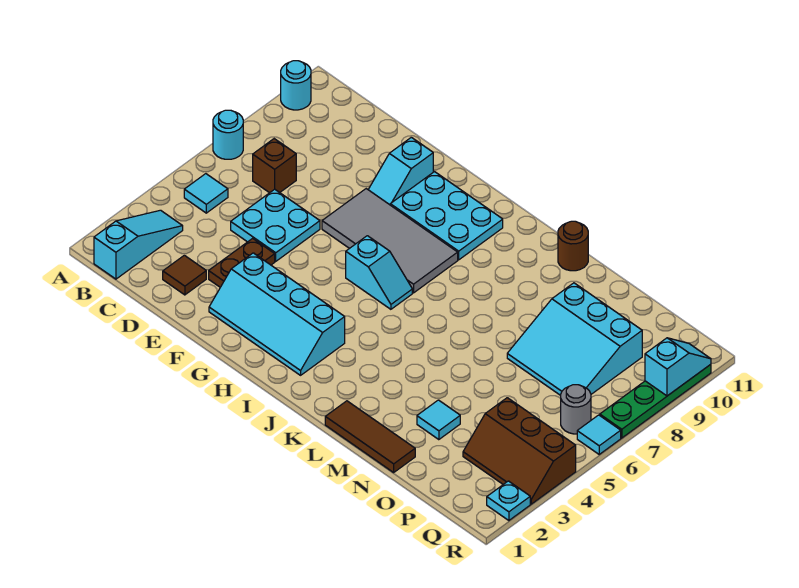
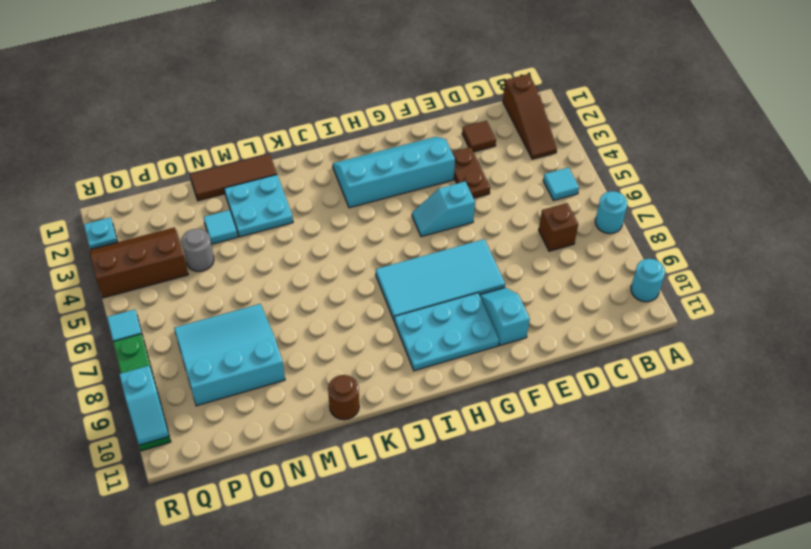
cyan 1x3 slope [94,210,183,279] -> brown 1x3 slope [503,74,557,159]
cyan 2x2 plate [231,189,320,261] -> cyan 2x2 plate moved to [224,175,293,237]
grey 2x4 tile [322,189,458,293] -> cyan 2x4 tile [376,239,505,321]
cyan 1x2 slope [346,236,412,309] -> cyan 1x2 slope moved to [412,182,475,237]
grey 1x1 round brick [561,385,591,434] -> grey 1x1 round brick moved to [182,229,214,272]

